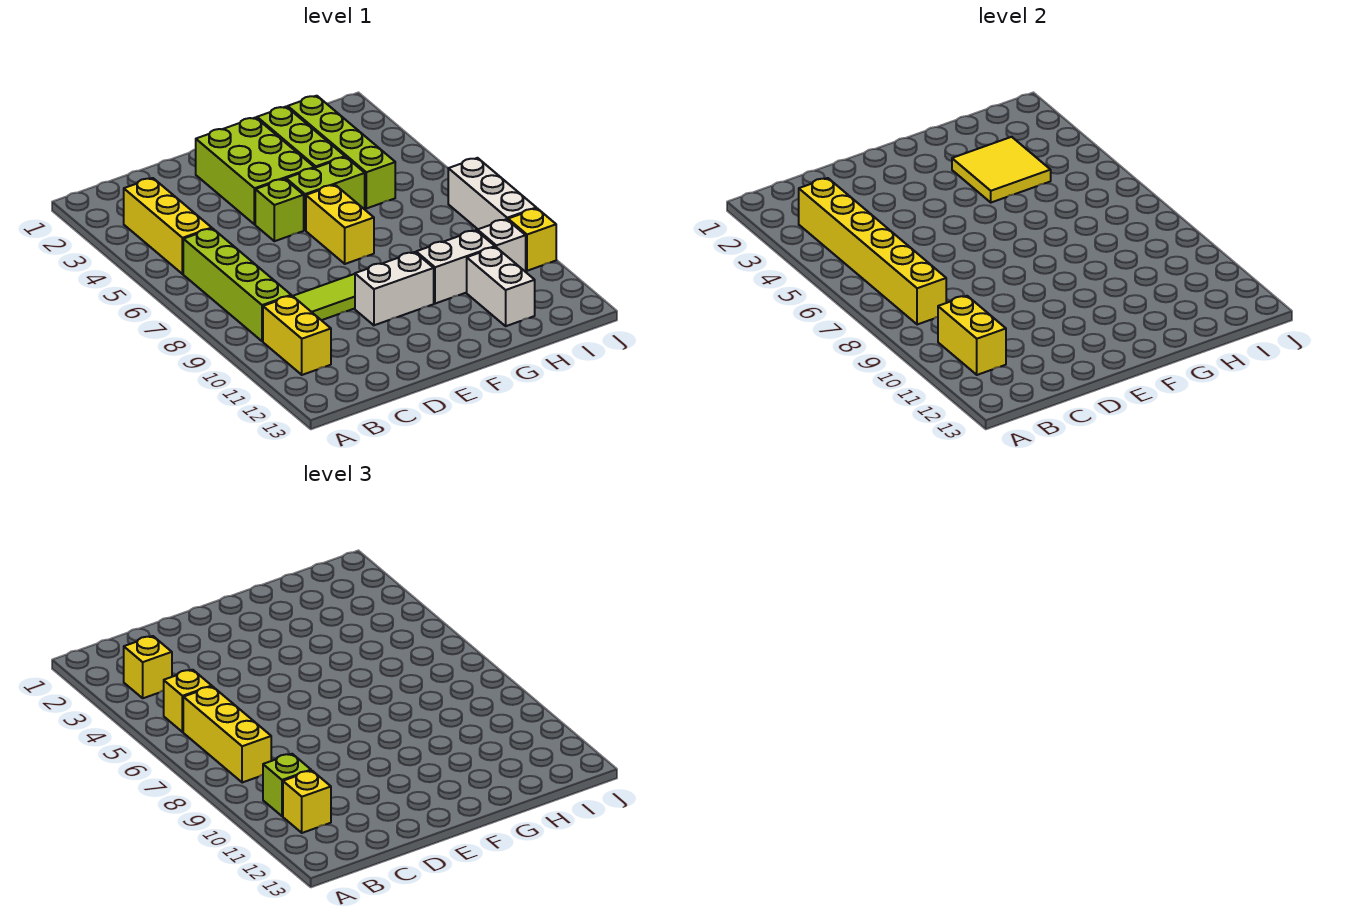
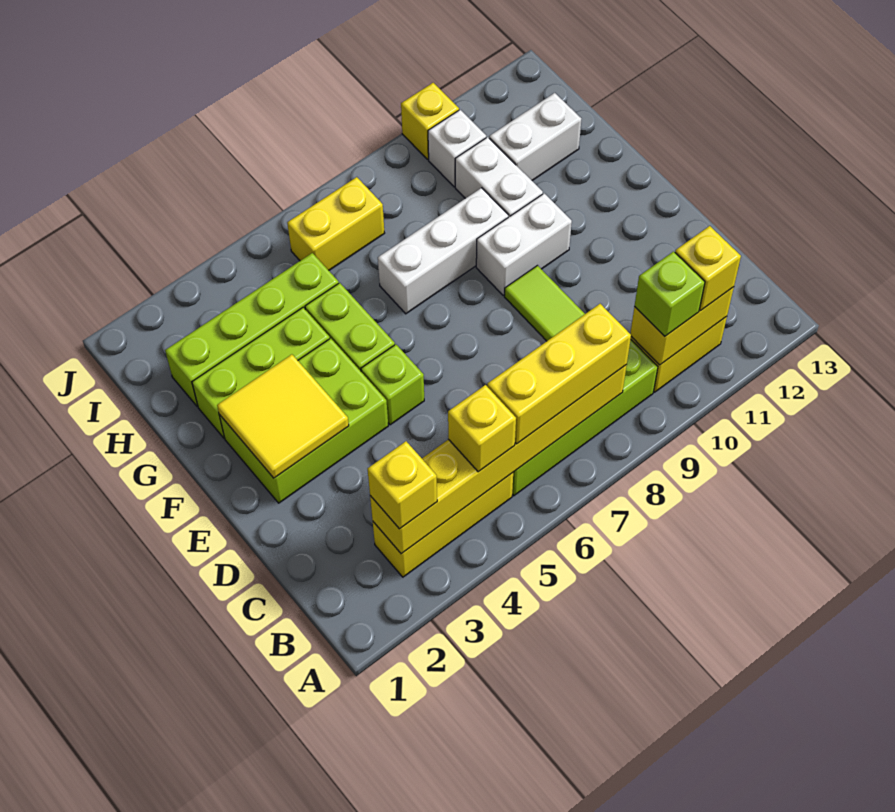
white 1x2 brick [355,252,434,325] -> white 1x2 brick turned to [476,193,572,295]
yellow 1x2 brick [306,185,374,264] -> yellow 1x2 brick moved to [287,177,384,270]
yellow 2x2 tile [952,137,1051,203] -> yellow 2x2 tile moved to [217,354,349,478]
white 1x3 brick [448,158,536,229] -> white 1x3 brick moved to [378,188,508,314]

